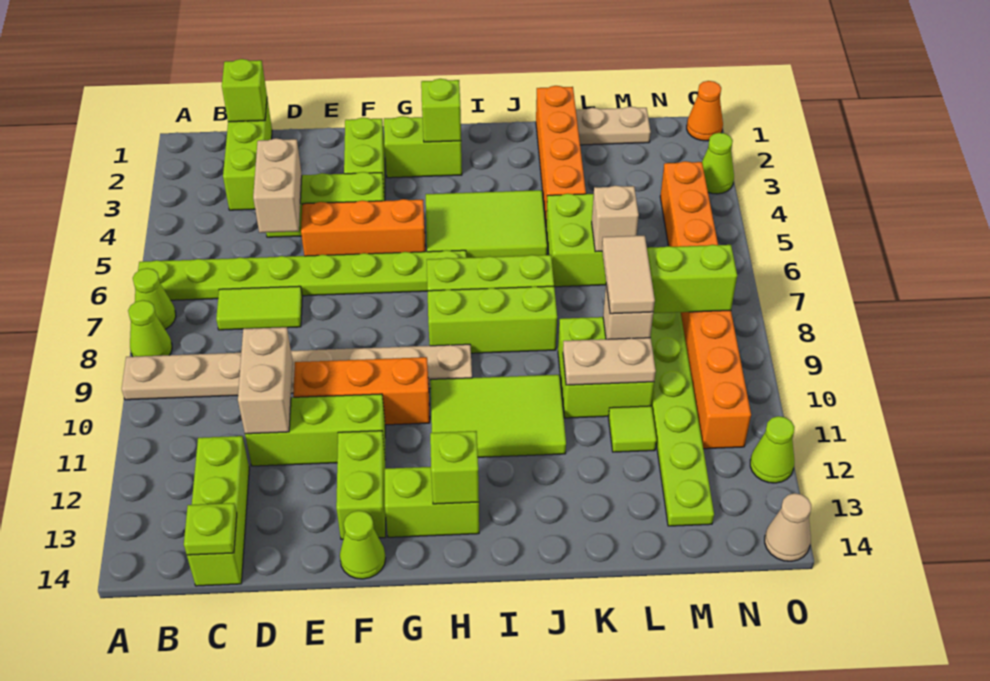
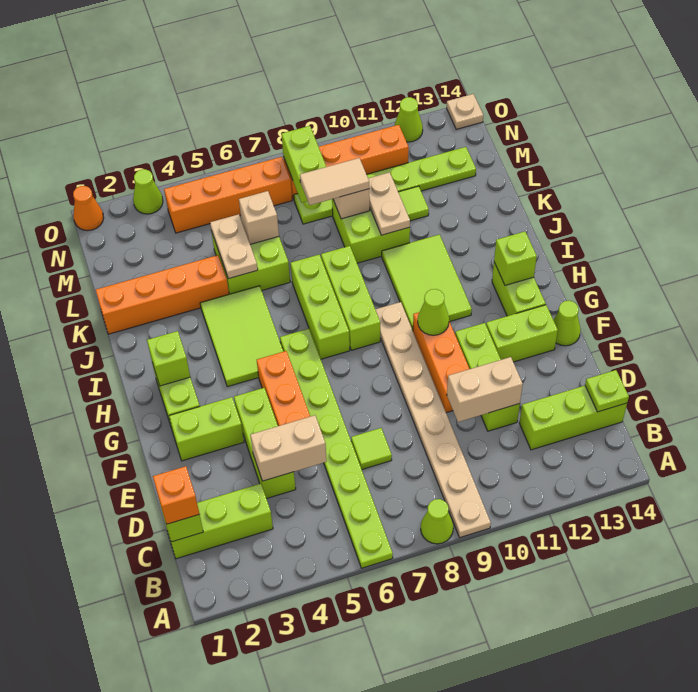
lime 1x1 cone [133,268,176,329] -> lime 1x1 cone moved to [418,289,449,335]
none -> orange 1x1 brick [153,466,199,524]
lime 1x2 tile [216,286,302,330] -> lime 1x1 tile [351,428,392,469]
tan 1x2 plate [576,107,651,145] -> tan 1x2 plate moved to [210,214,258,279]
tan 1x1 cone [765,493,811,561] -> tan 1x1 plate [447,94,483,129]

